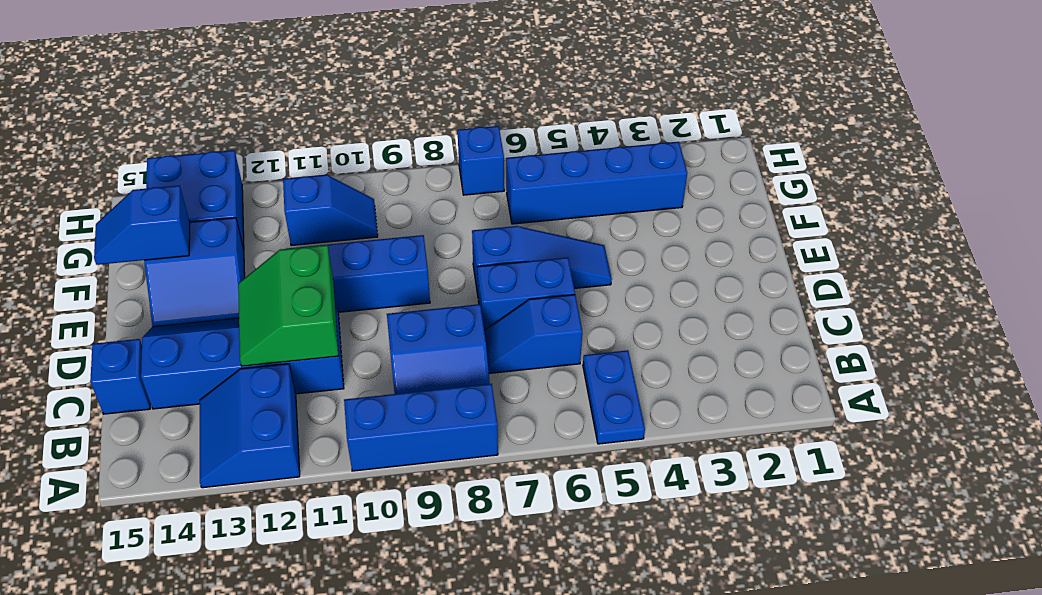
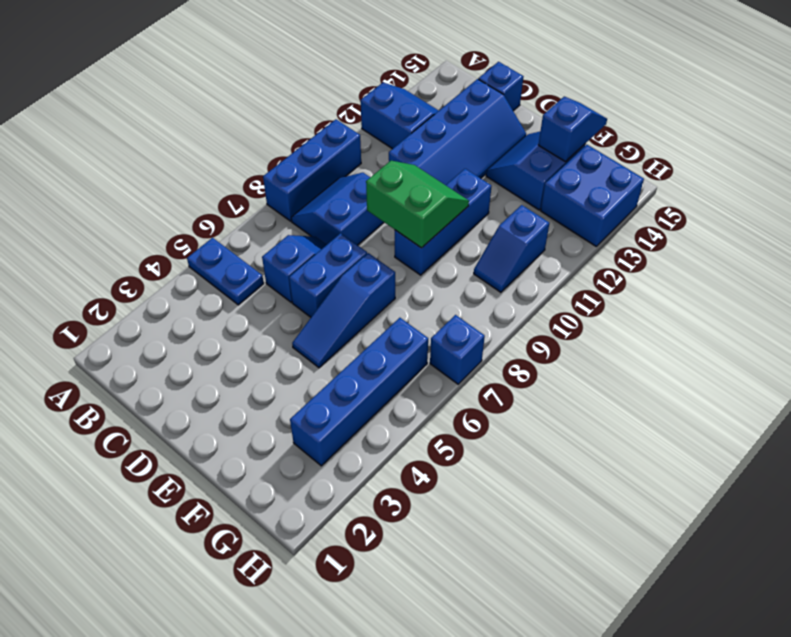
green 2x2 slope [238,245,339,366] -> green 2x2 slope moved to [366,161,469,248]

